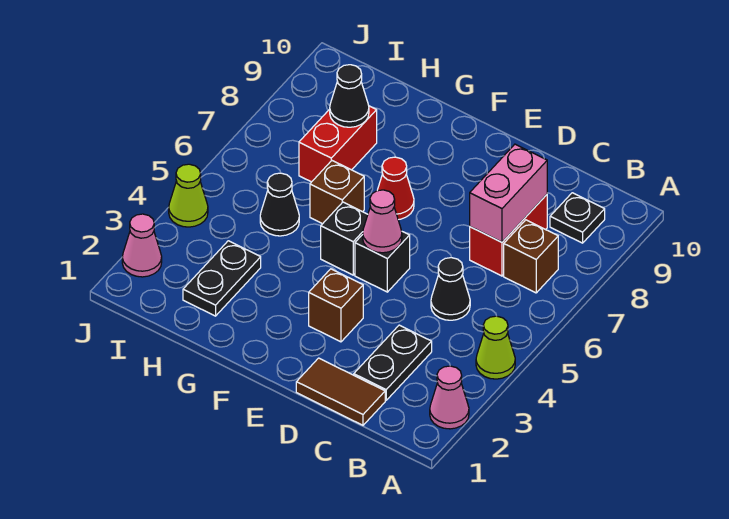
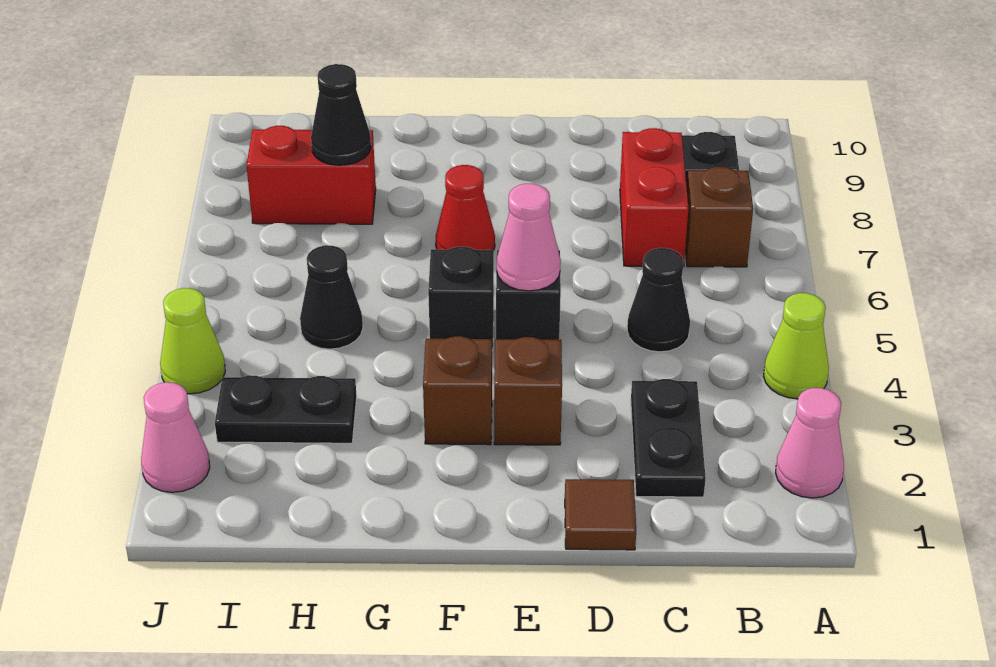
brown 1x2 tile [296,358,385,425] -> brown 1x1 tile [565,479,636,550]
pink 1x2 brick [470,144,547,242] -> none
brown 1x1 brick [310,161,364,224] -> brown 1x1 brick moved to [423,336,492,445]
black 1x2 plate [183,241,261,316] -> black 1x2 plate turned to [215,375,357,443]
red 1x2 brick [299,106,377,182] -> red 1x2 brick turned to [246,126,376,224]

